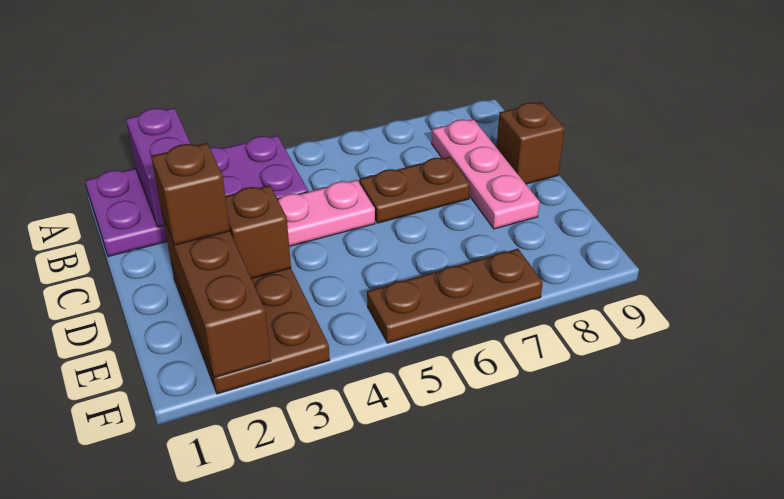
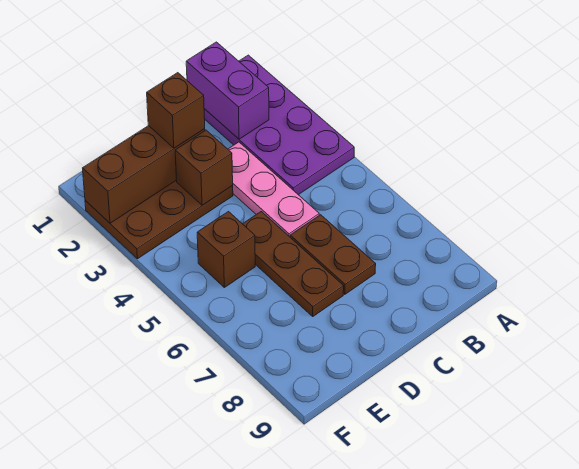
purple 1x2 brick [126,108,191,227] -> purple 1x2 brick turned to [186,42,269,139]
pink 1x3 plate [432,119,540,229] -> none
brown 1x1 brick [496,102,565,184] -> brown 1x1 brick moved to [197,212,255,287]
brown 1x3 plate [367,249,543,343] -> brown 1x3 plate moved to [243,212,344,316]

